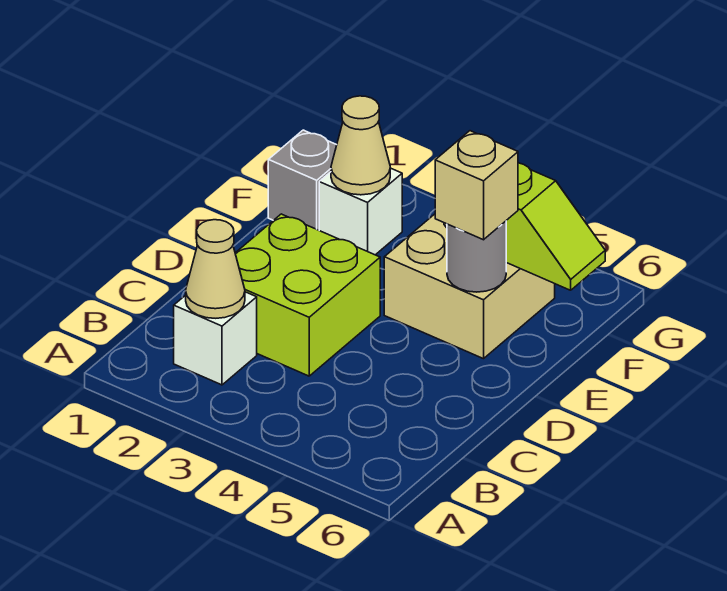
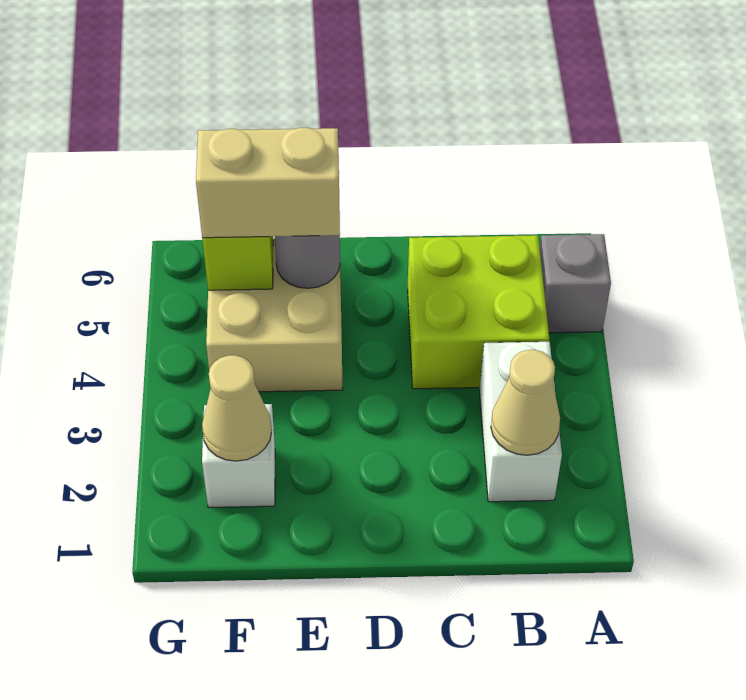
white 1x1 brick [174,292,257,385] -> white 1x2 brick [479,342,562,502]
lime 2x2 brick [235,214,380,376] -> lime 2x2 brick moved to [408,235,549,389]
tan 1x1 brick [435,131,518,240] -> tan 1x2 brick [196,128,340,238]
grey 1x1 brick [268,130,337,230] -> grey 1x1 brick moved to [540,234,611,333]

